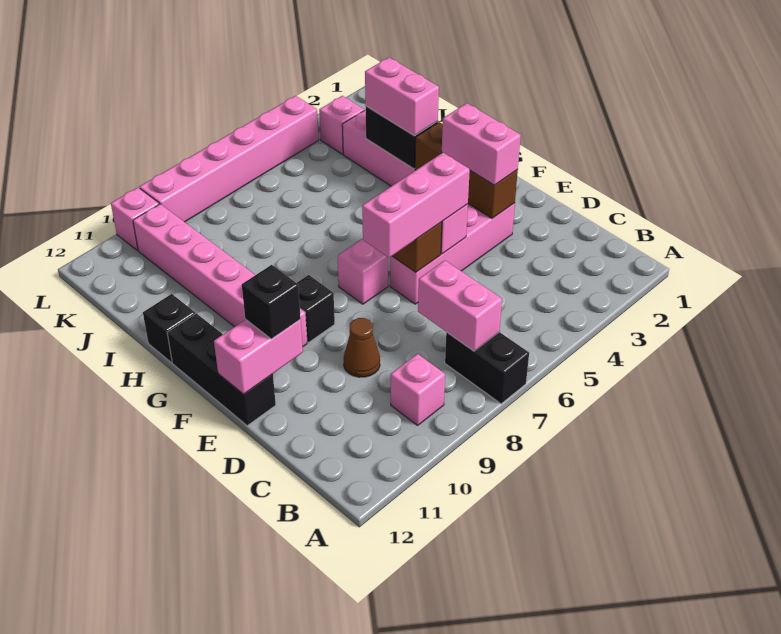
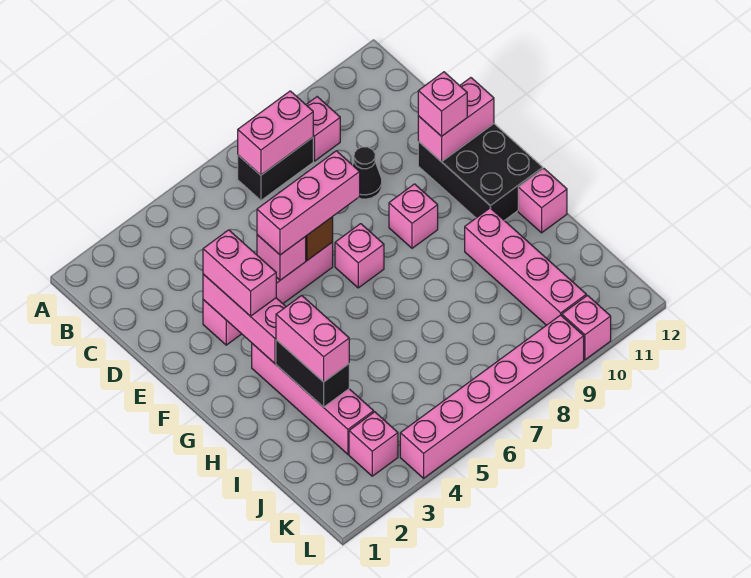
black 1x2 brick [445,332,529,404] -> black 1x2 brick turned to [238,138,313,200]
pink 1x2 brick [418,260,502,351] -> pink 1x2 brick turned to [238,91,313,175]
brown 1x1 cone [344,318,380,377] -> black 1x1 cone [353,147,382,199]
brown 1x3 brick [415,122,518,218] -> pink 1x3 brick [203,274,286,363]
black 1x1 brick [242,265,301,339] -> pink 1x1 brick [418,72,467,136]
black 1x3 brick [167,313,276,426] -> black 2x3 brick [418,124,543,221]
black 1x1 brick [297,275,335,342] -> pink 1x1 brick [389,184,438,248]
pink 1x6 brick [133,204,307,347] -> pink 1x4 brick [465,208,586,325]
black 1x1 brick [143,294,196,362] -> pink 1x1 brick [518,169,567,233]

